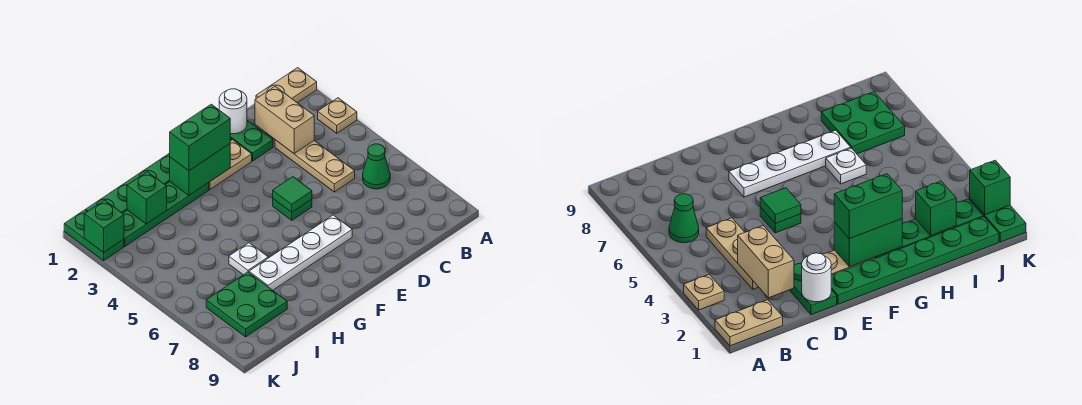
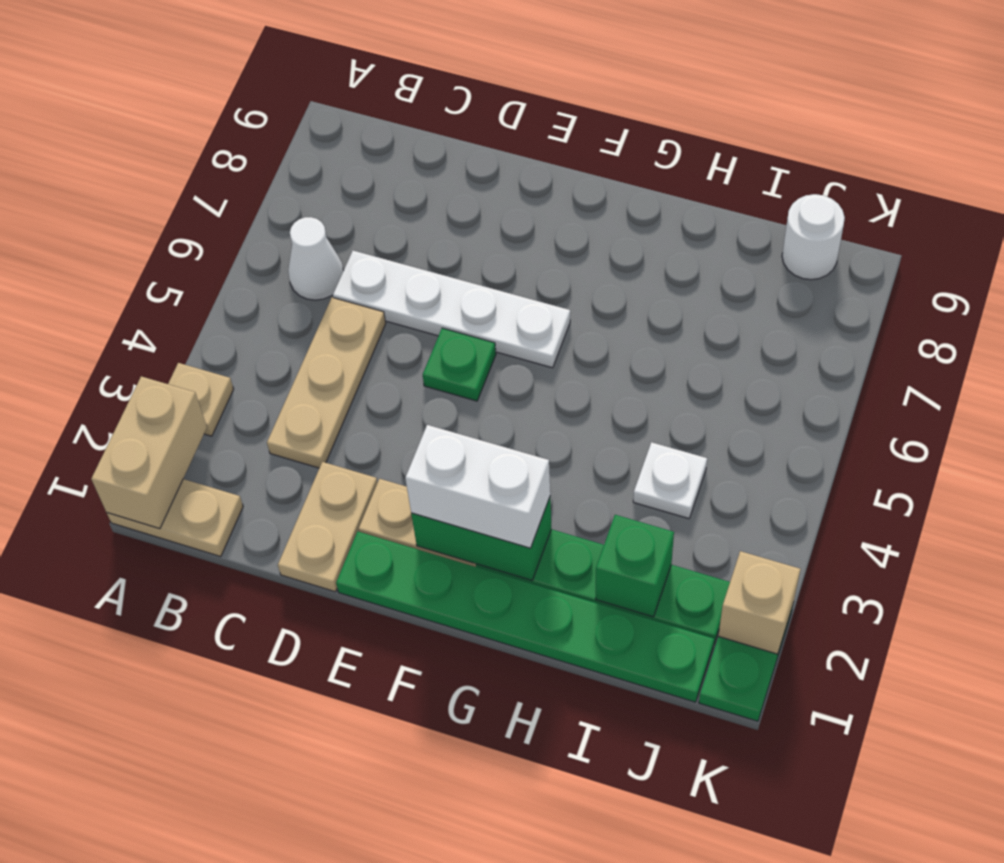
green 1x1 cone [363,144,390,189] -> white 1x1 cone [288,217,344,300]
tan 1x2 brick [255,86,314,153] -> tan 1x2 brick moved to [91,376,207,529]
green 1x2 plate [230,121,273,161] -> tan 1x2 plate [278,462,378,592]
white 1x1 round brick [219,89,247,134] -> white 1x1 round brick moved to [782,194,845,280]
green 1x1 tile [273,177,312,212] -> none
white 1x4 plate [249,215,352,290] -> white 1x4 plate moved to [333,251,570,368]
green 1x2 brick [170,104,230,171] -> white 1x2 brick [405,425,550,548]
white 1x1 plate [229,243,268,275] -> white 1x1 plate moved to [633,442,707,519]
green 2x2 plate [206,272,287,337] -> none
green 1x1 brick [84,200,124,253] -> tan 1x1 brick [718,551,800,654]

